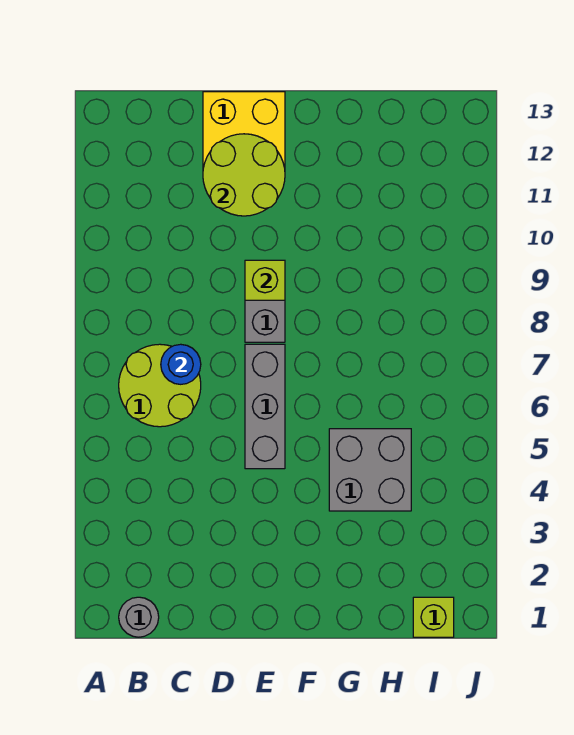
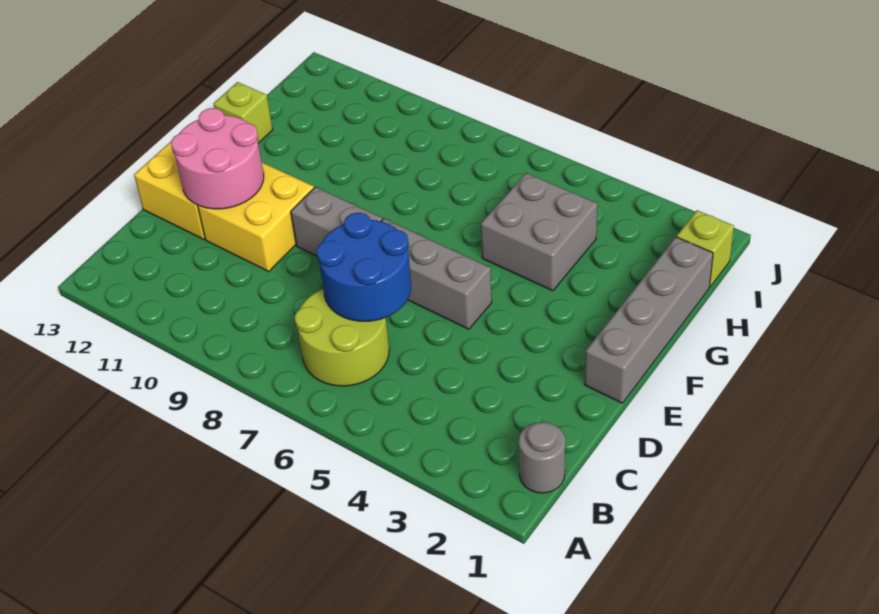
blue 1x1 round brick [161,344,201,384] -> blue 2x2 round brick [316,213,411,321]
none -> yellow 2x2 brick [198,163,314,272]
lime 2x2 round brick [203,134,285,216] -> pink 2x2 round brick [171,108,264,209]
none -> grey 1x4 brick [585,237,713,403]
lime 1x1 brick [245,260,285,300] -> lime 1x1 brick moved to [214,82,273,143]

